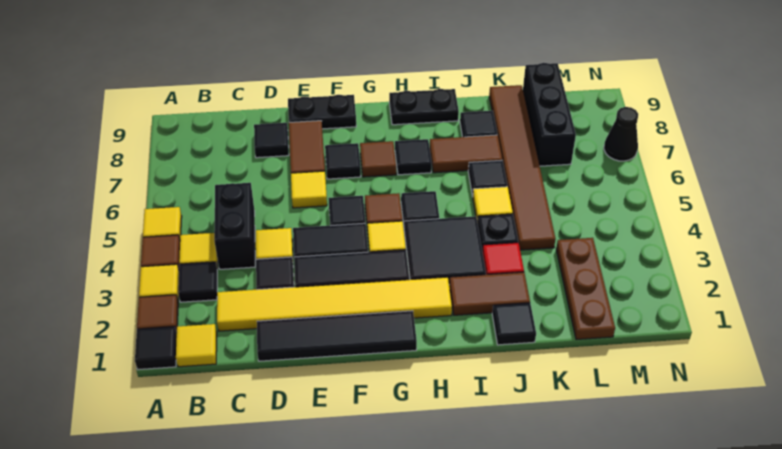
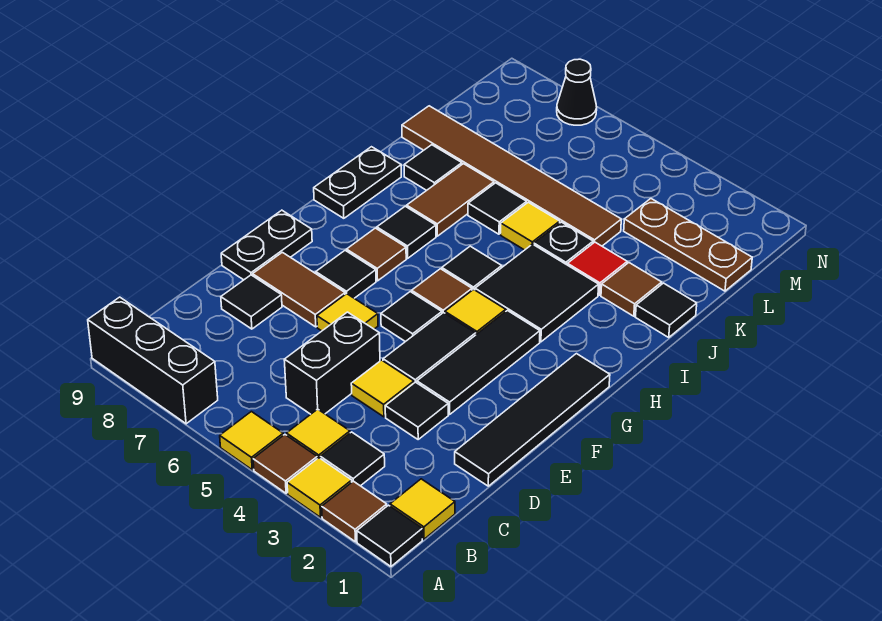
yellow 1x6 tile [217,277,452,331] -> none
black 1x2 brick [214,183,255,269] -> black 1x2 brick turned to [284,312,380,414]
brown 1x2 tile [449,272,530,315] -> brown 1x1 tile [601,263,662,316]
black 1x3 brick [523,63,576,166] -> black 1x3 brick moved to [88,297,218,424]

